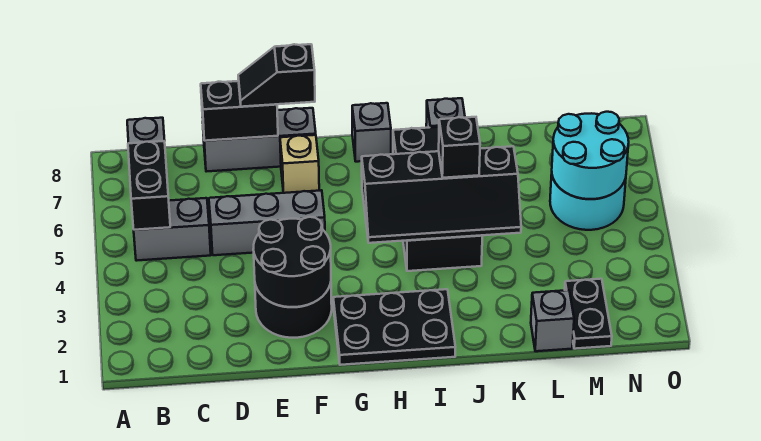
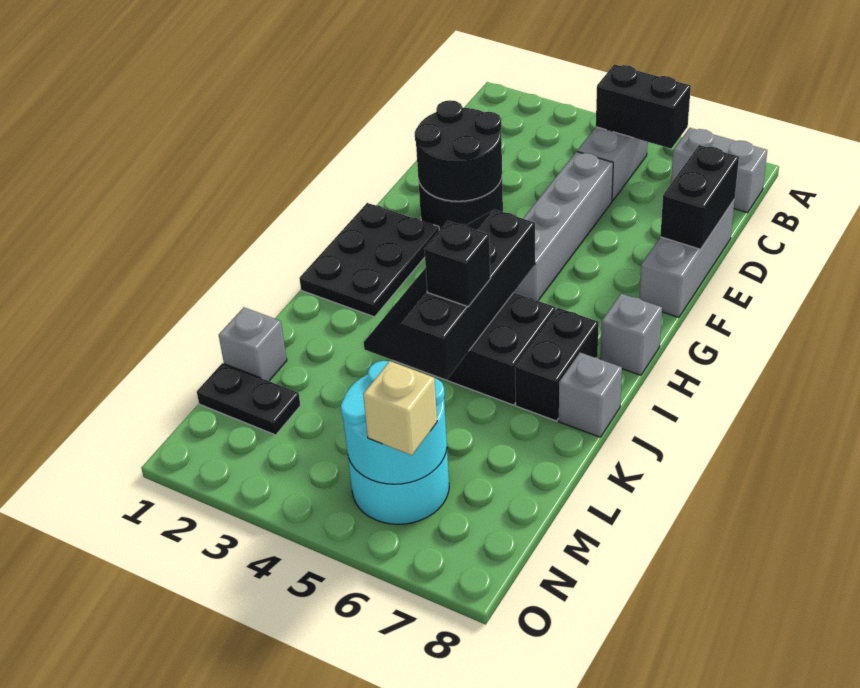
grey 1x3 brick [209,190,325,255] -> grey 1x4 brick [514,152,613,301]
black 1x2 slope [238,44,315,107] -> none
tan 1x1 brick [280,135,319,193] -> tan 1x1 brick moved to [363,361,437,455]

